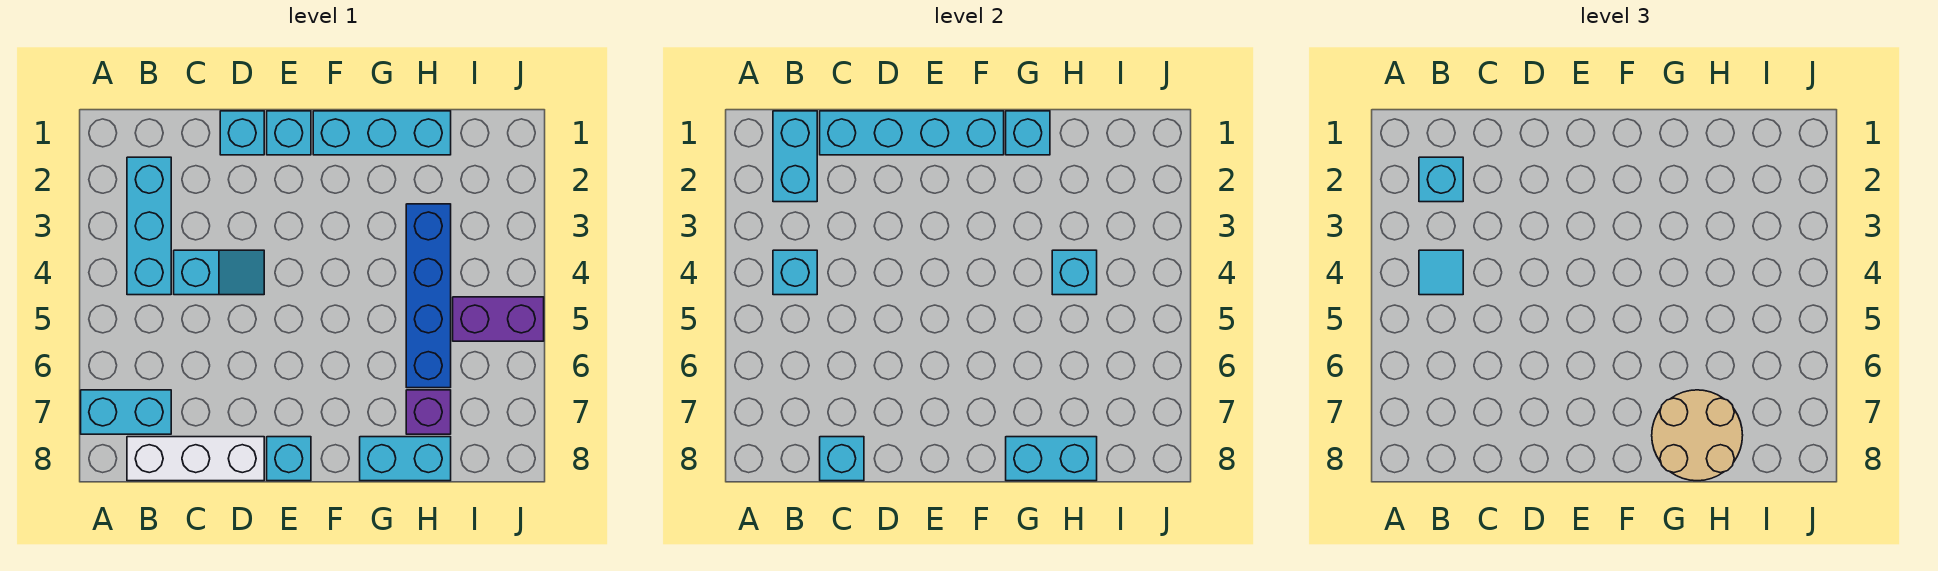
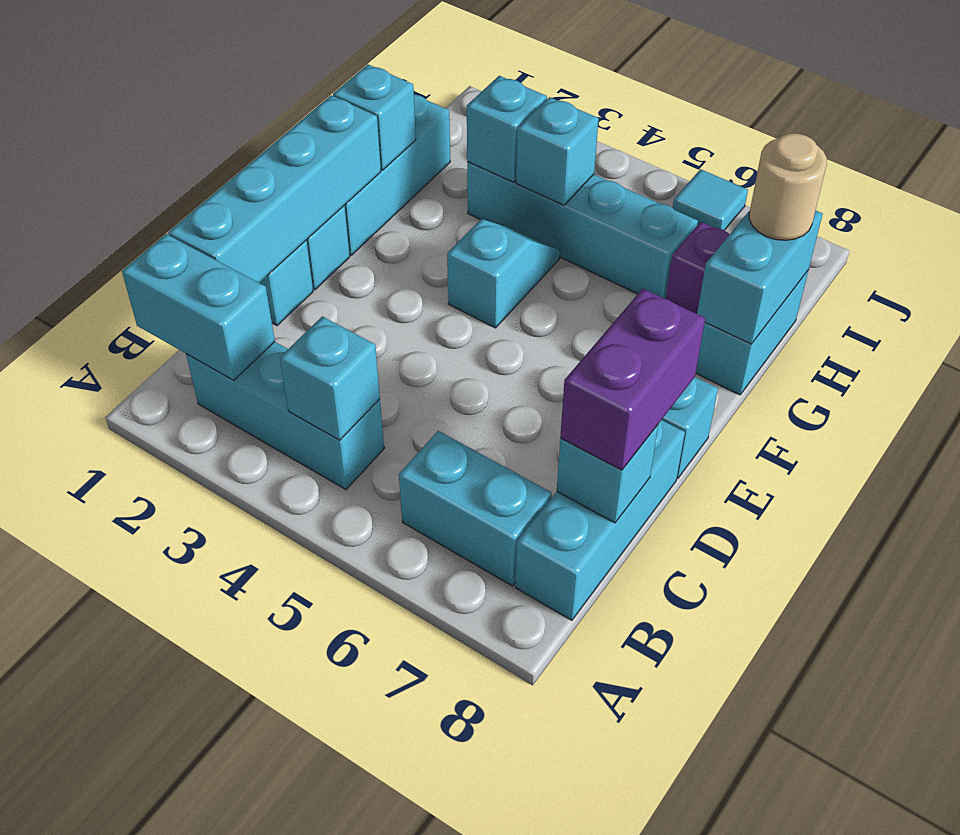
cyan 1x2 brick [81,390,171,434] -> cyan 1x2 brick turned to [399,431,552,586]
cyan 1x1 brick [1419,157,1463,202] -> cyan 1x1 brick moved to [467,76,547,182]
cyan 1x1 tile [1419,250,1463,295] -> cyan 1x1 tile moved to [673,169,748,230]
white 1x3 brick [127,437,264,481] -> cyan 1x3 brick [515,420,685,620]
cyan 1x2 slope [174,250,264,295] -> cyan 1x2 slope moved to [447,219,560,328]
tan 2x2 round brick [1652,390,1743,481] -> tan 1x1 round brick [749,133,827,240]
blue 1x4 brick [406,204,451,388] -> cyan 1x4 brick [467,162,698,299]
purple 1x2 brick [453,297,544,341] -> purple 1x2 brick moved to [560,289,705,470]

